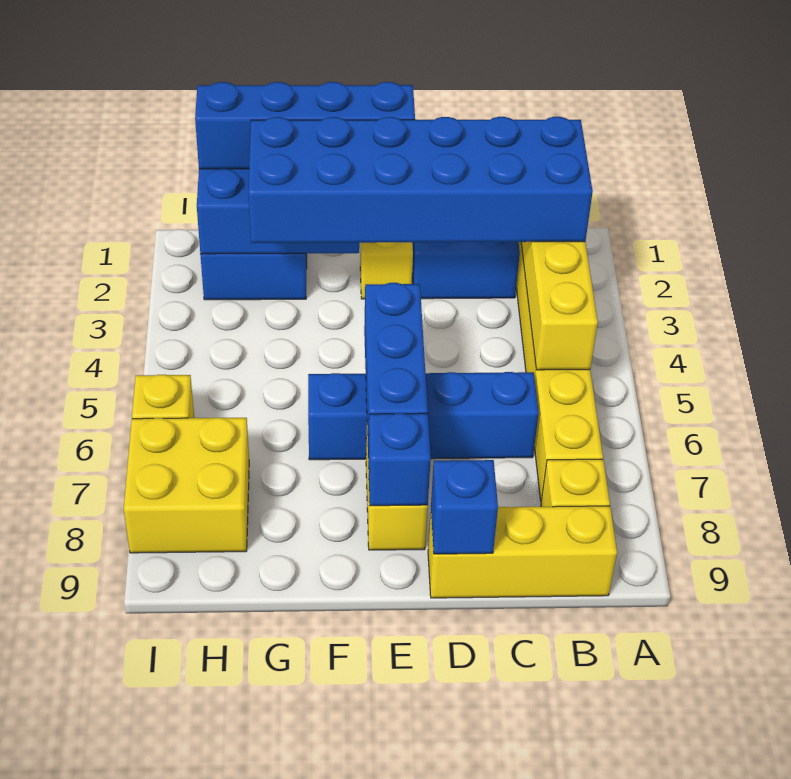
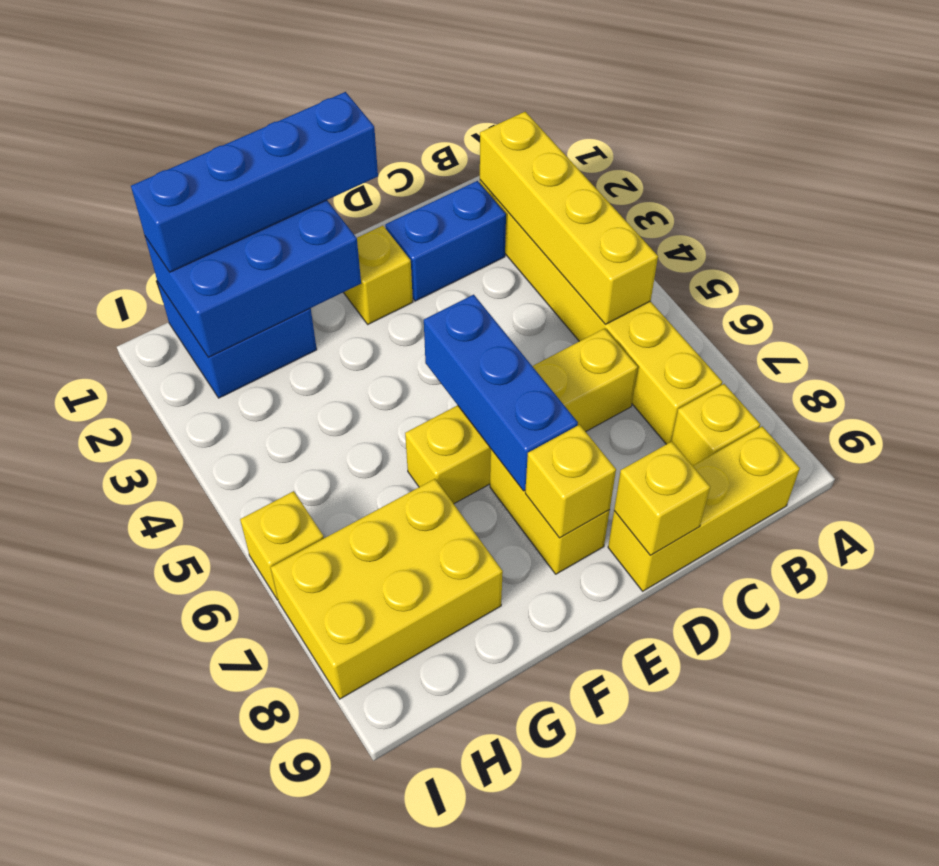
blue 2x6 brick [249,117,593,243] -> none
blue 1x4 brick [308,372,539,460] -> yellow 1x4 brick [405,328,638,504]
blue 1x1 brick [431,460,498,554] -> yellow 1x1 brick [614,441,710,555]
blue 1x1 brick [368,413,431,506] -> yellow 1x1 brick [525,425,616,538]
yellow 2x2 brick [124,418,249,553] -> yellow 2x3 brick [271,479,503,699]

